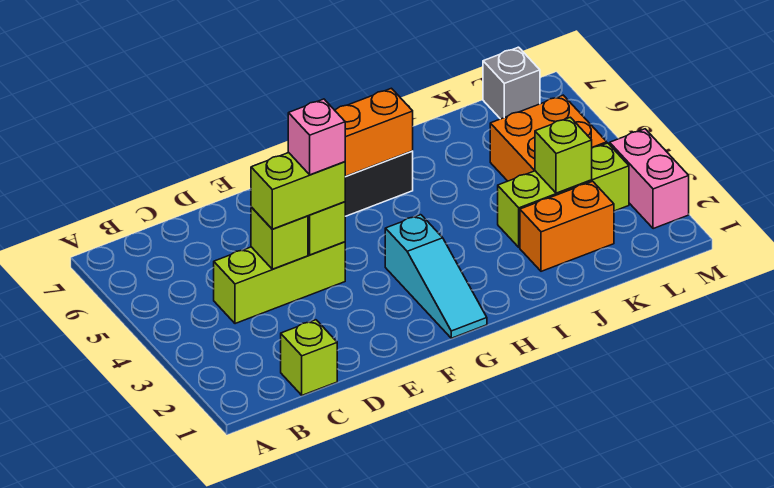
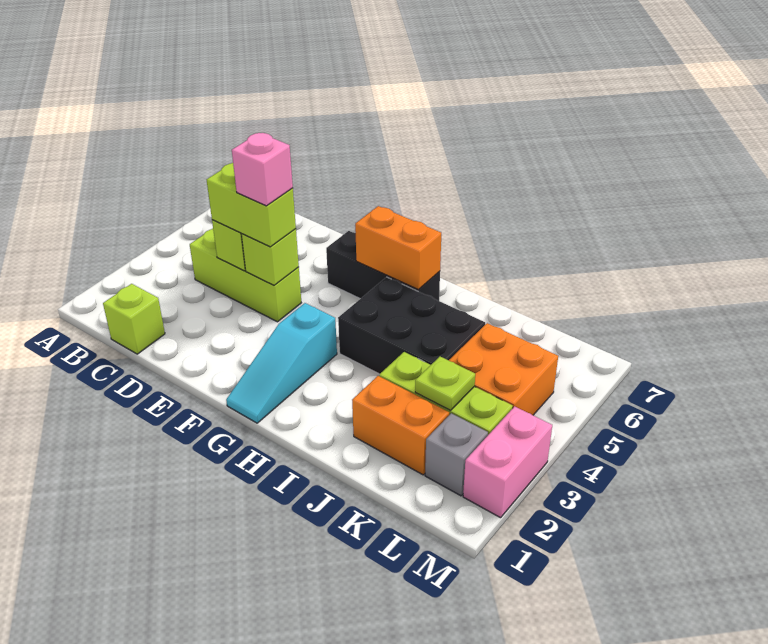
none -> black 2x3 brick [338,277,485,374]
lime 1x1 brick [535,117,592,193] -> lime 1x1 plate [415,357,475,410]
grey 1x1 brick [483,47,540,119] -> grey 1x1 brick moved to [425,413,488,496]

